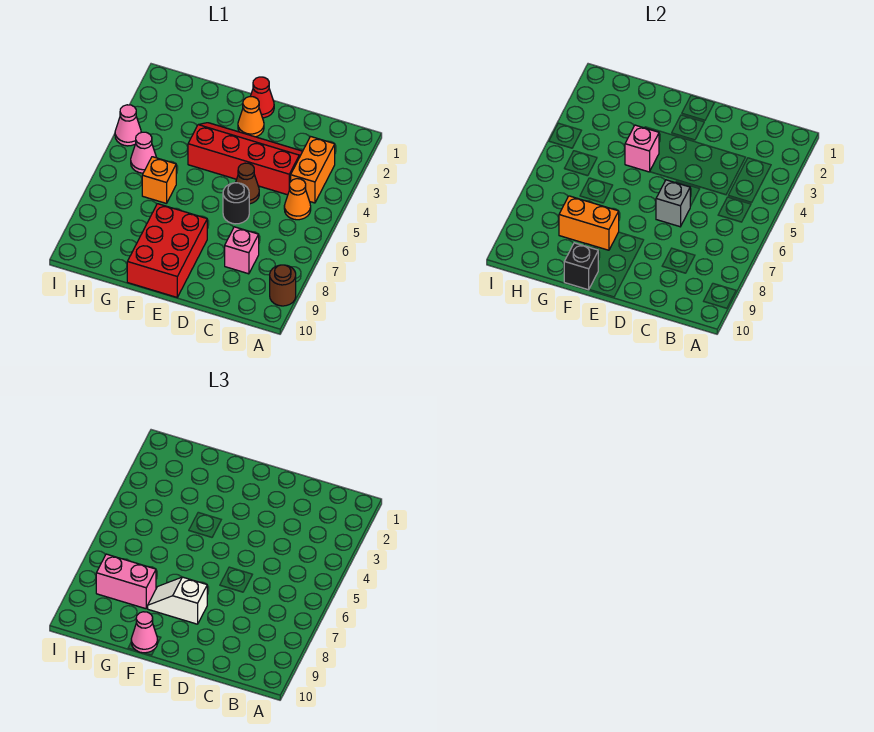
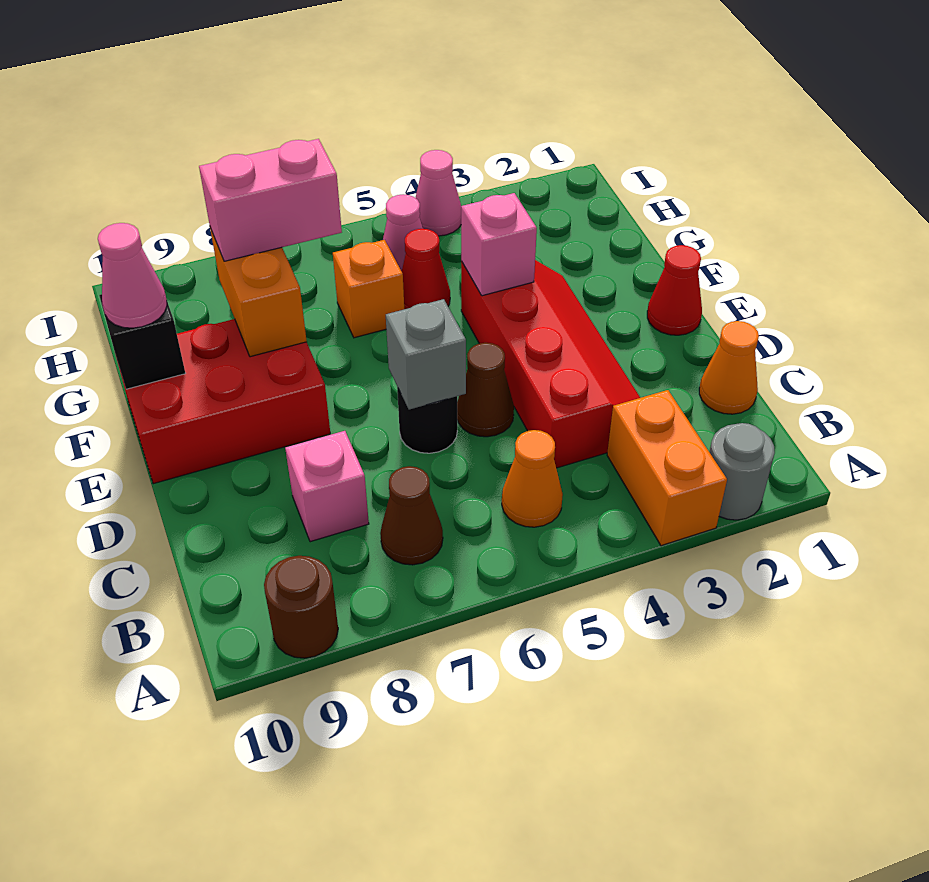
none -> grey 1x1 round brick [710,423,775,520]
orange 1x2 brick [291,137,335,203] -> orange 1x2 brick turned to [607,390,727,546]
none -> brown 1x1 cone [380,466,443,565]
orange 1x1 cone [238,97,264,137] -> orange 1x1 cone moved to [699,321,759,414]
white 1x2 slope [148,577,207,624] -> none
none -> red 1x1 cone [402,229,450,309]
pink 1x2 brick [96,554,156,609] -> pink 1x2 brick turned to [199,139,342,261]

